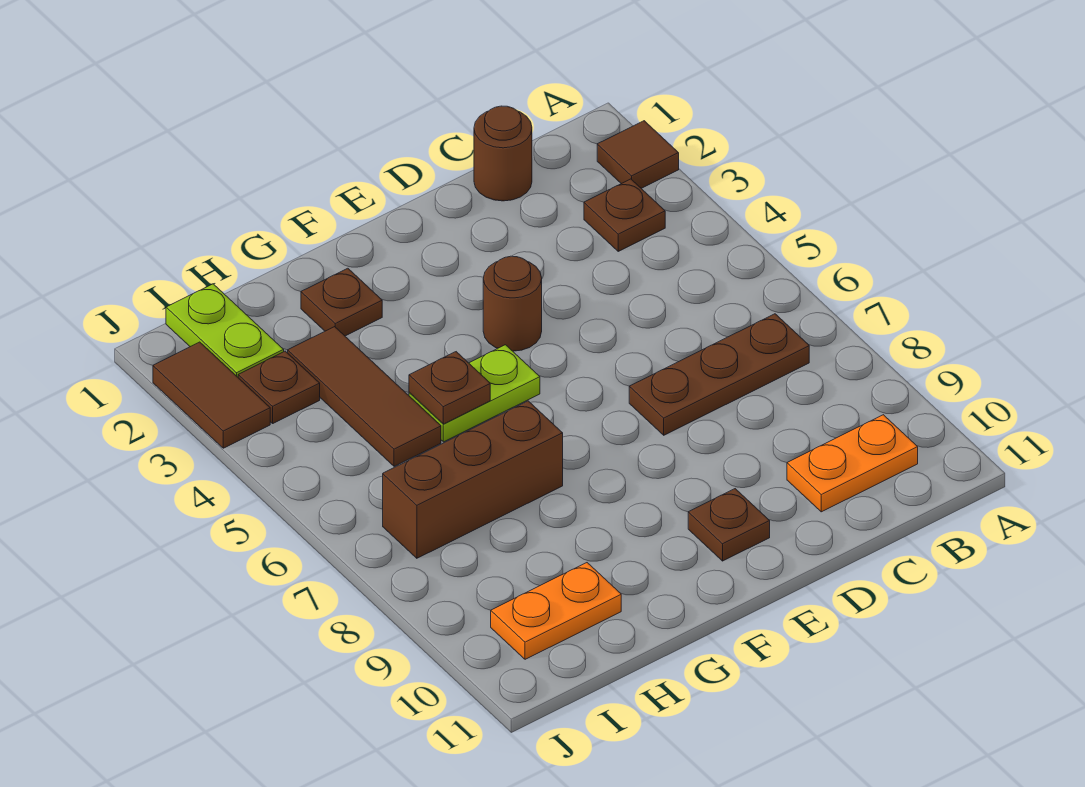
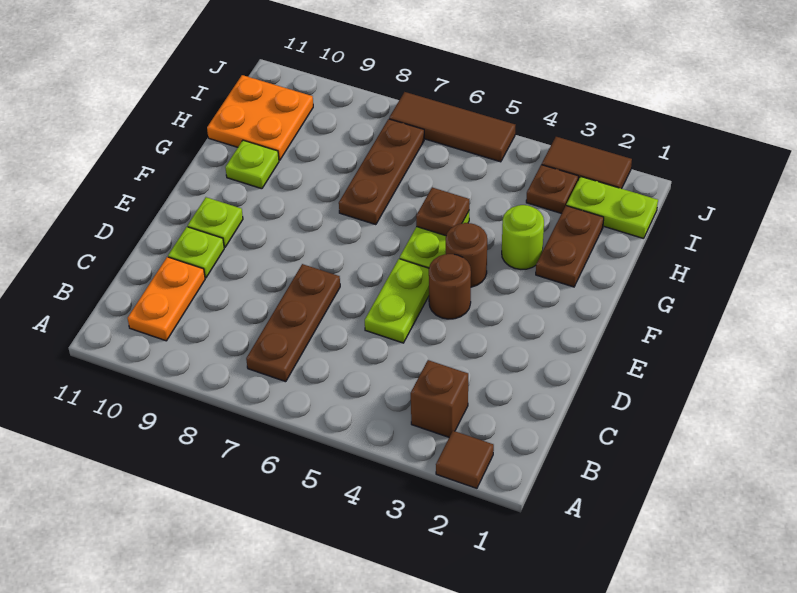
brown 1x1 plate [584,179,665,251] -> brown 1x1 brick [411,360,468,437]
brown 1x1 round brick [474,106,532,201] -> brown 1x1 round brick moved to [446,223,487,287]
none -> lime 1x2 plate [365,259,429,343]
none -> lime 1x1 plate [168,227,224,278]
brown 1x1 plate [688,489,770,561] -> lime 1x1 plate [188,197,243,247]
brown 1x1 plate [301,268,382,336] -> brown 1x2 plate [536,206,604,287]
none -> lime 1x1 round brick [502,205,544,269]
brown 1x3 brick [383,401,563,558] -> brown 1x3 plate [339,119,424,225]
none -> lime 1x1 plate [225,140,279,189]
brown 1x3 tile [288,327,441,466] -> brown 1x3 tile moved to [389,92,515,162]
orange 1x2 plate [491,563,621,659] -> orange 2x2 plate [207,75,313,160]

